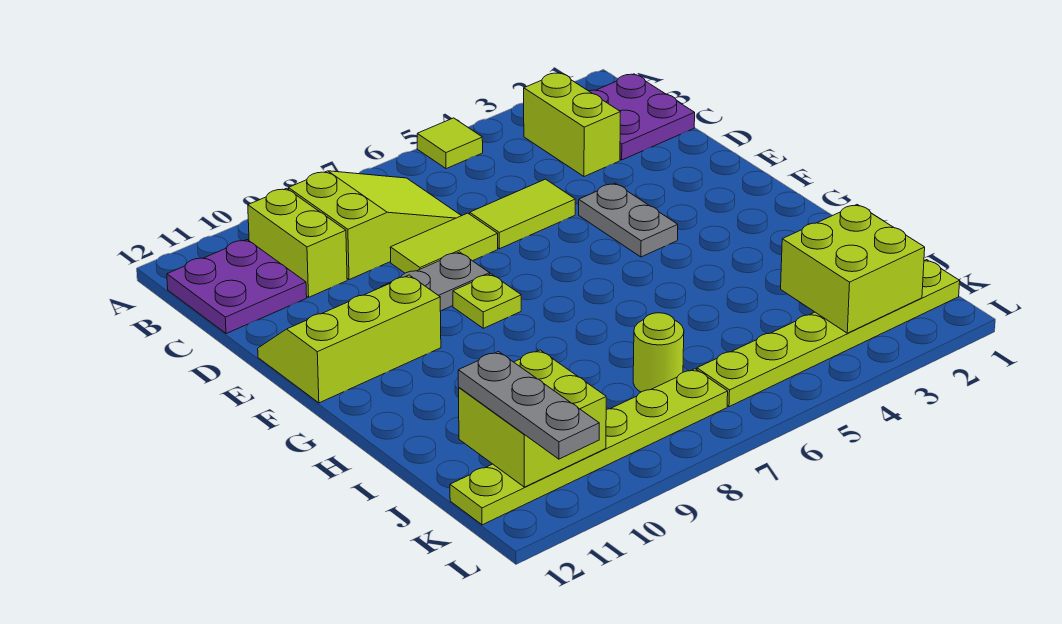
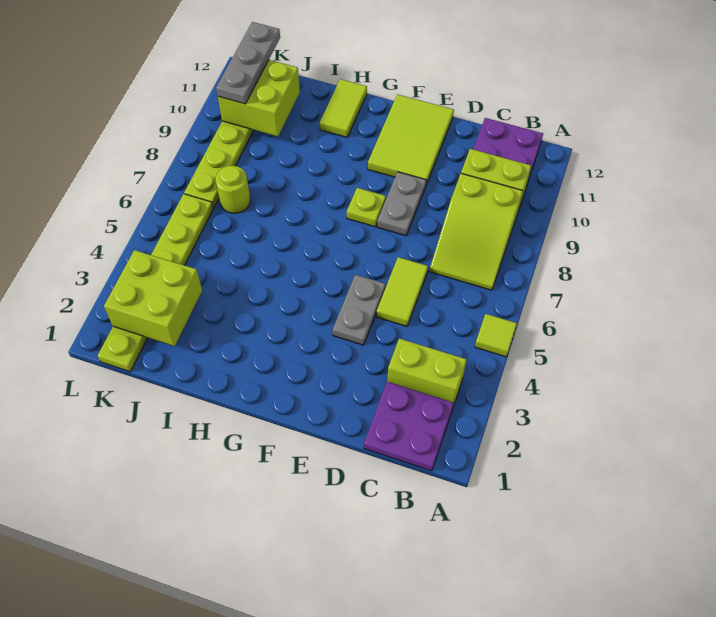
lime 1x2 tile [390,213,498,273] -> lime 1x2 tile moved to [320,79,367,137]
grey 1x2 plate [579,183,678,257] -> grey 1x2 plate turned to [333,275,386,345]
lime 2x3 slope [258,275,441,403] -> lime 2x3 tile [368,94,454,185]
grey 1x3 plate [458,352,599,459] -> grey 1x3 plate turned to [216,22,280,104]

